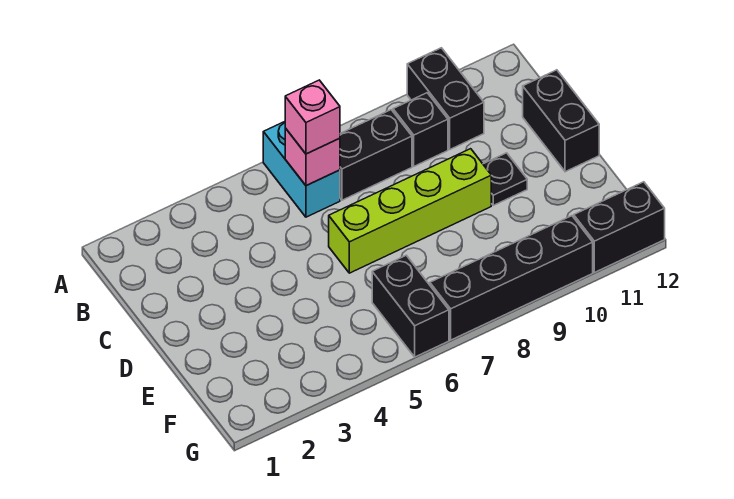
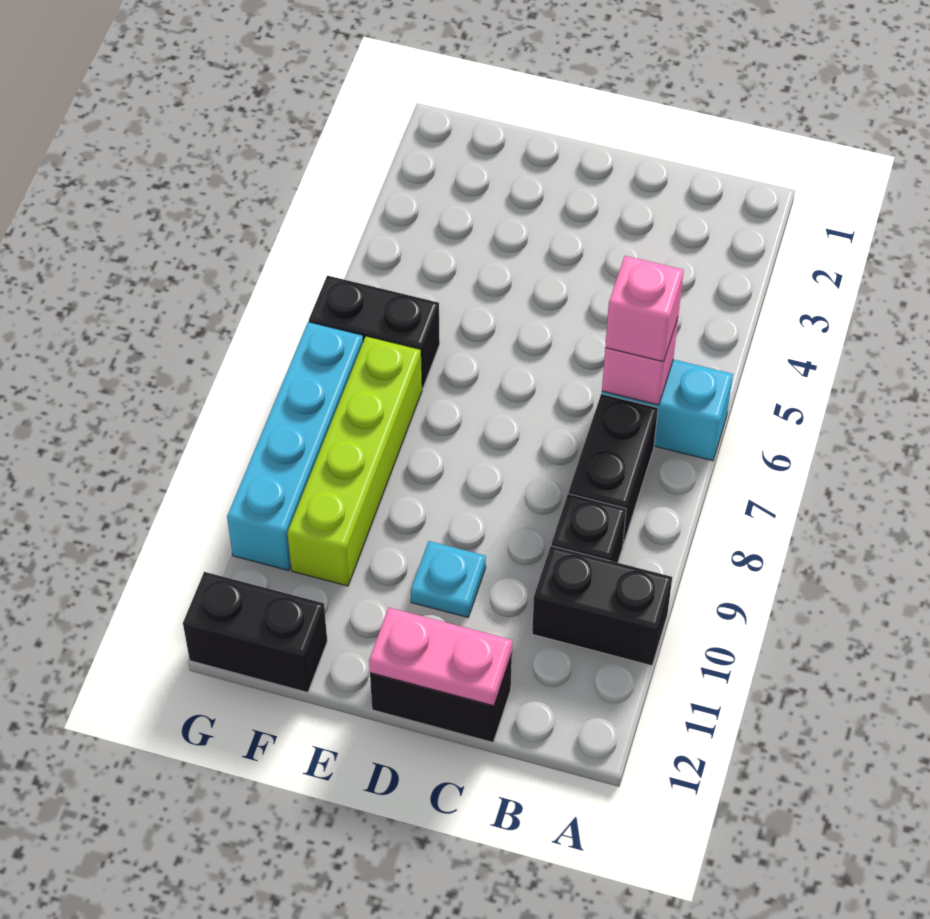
none -> pink 1x2 plate [369,608,512,706]
lime 1x4 brick [329,149,491,273] -> lime 1x4 brick moved to [287,336,422,586]
black 1x1 plate [483,153,527,205] -> cyan 1x1 plate [411,541,486,617]
black 1x4 brick [430,216,593,340] -> cyan 1x4 brick [227,322,363,570]
black 1x2 brick [574,182,665,273] -> black 1x2 brick turned to [183,572,327,692]

